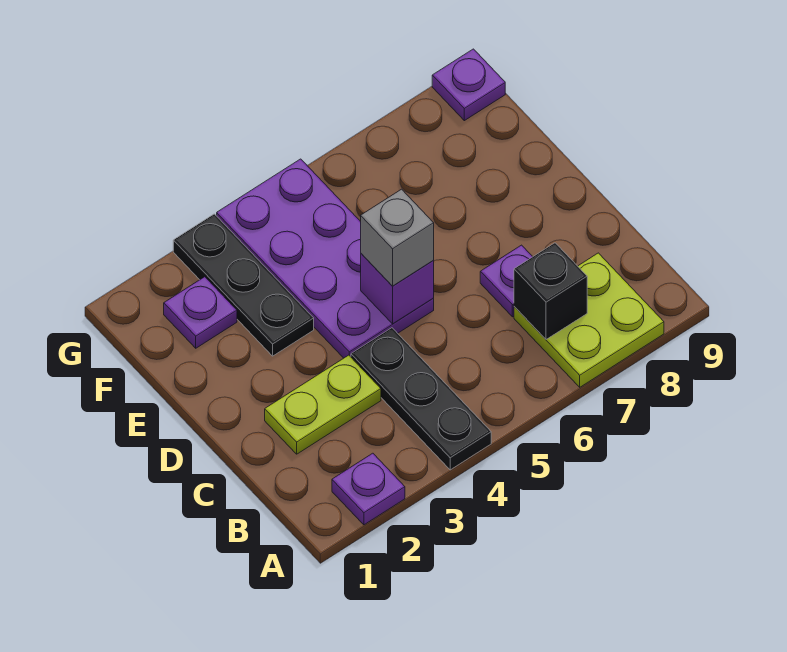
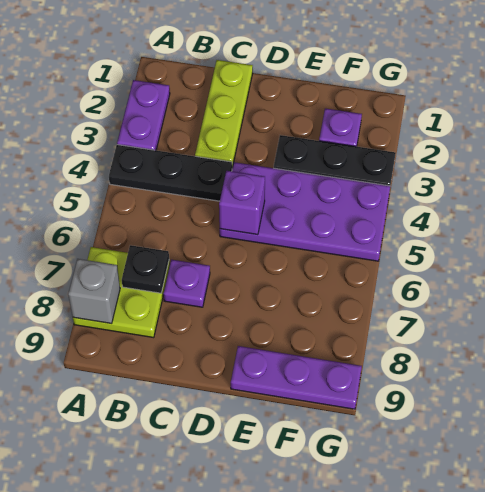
purple 1x1 plate [332,453,405,525] -> purple 1x2 plate [117,80,170,150]
black 1x1 brick [514,243,587,339] -> black 1x1 plate [122,245,169,293]
lime 1x2 plate [265,355,381,454] -> lime 1x3 plate [195,60,253,168]
grey 1x1 brick [361,189,434,286] -> grey 1x1 brick moved to [68,259,120,324]
purple 1x1 plate [432,49,505,121] -> purple 1x3 plate [231,346,362,409]

